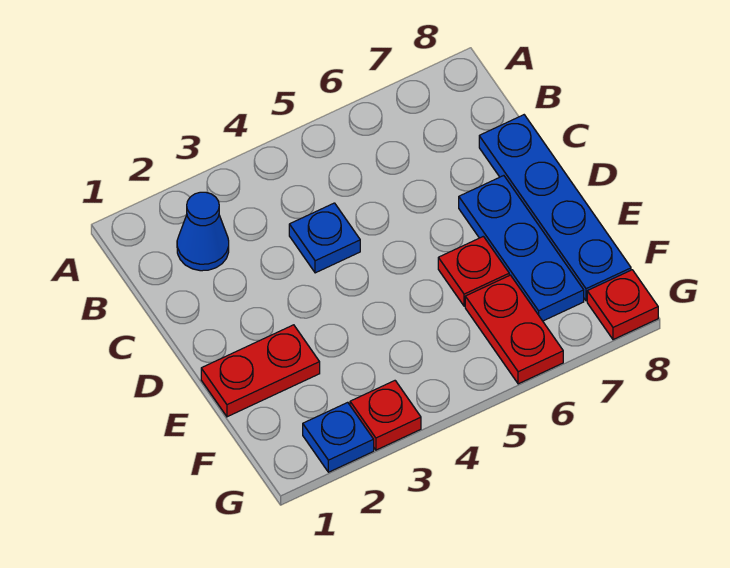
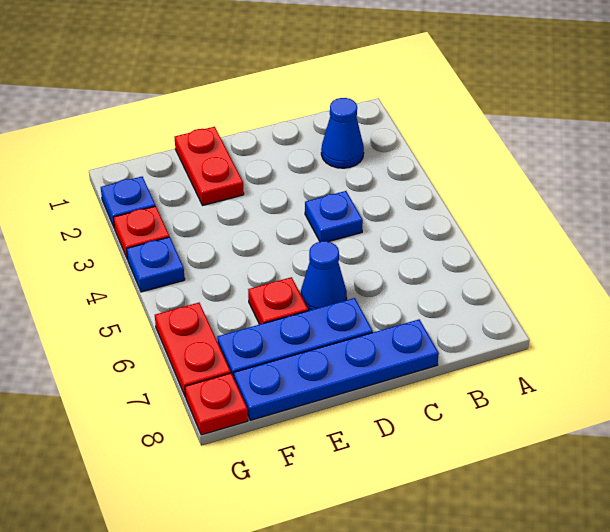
none -> blue 1x1 cone [301,241,347,311]
red 1x2 plate [465,275,563,384] -> red 1x2 plate turned to [155,303,231,397]
none -> blue 1x1 plate [127,237,185,292]

